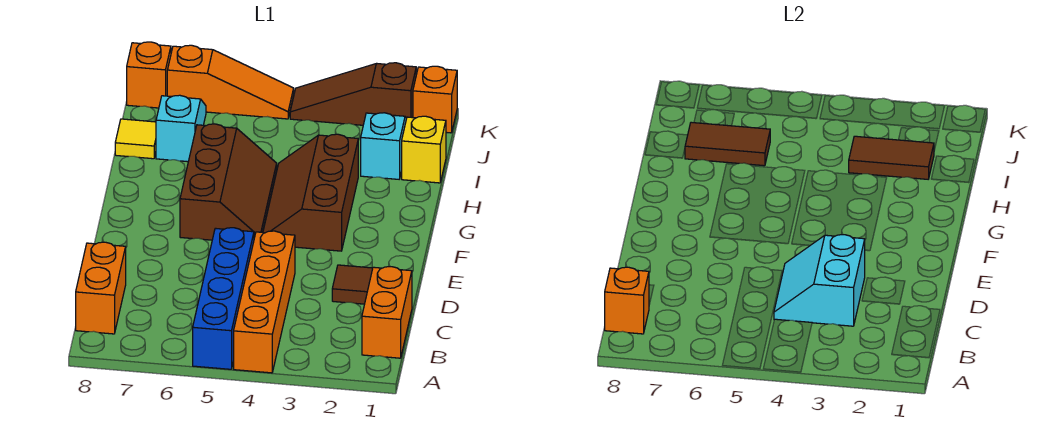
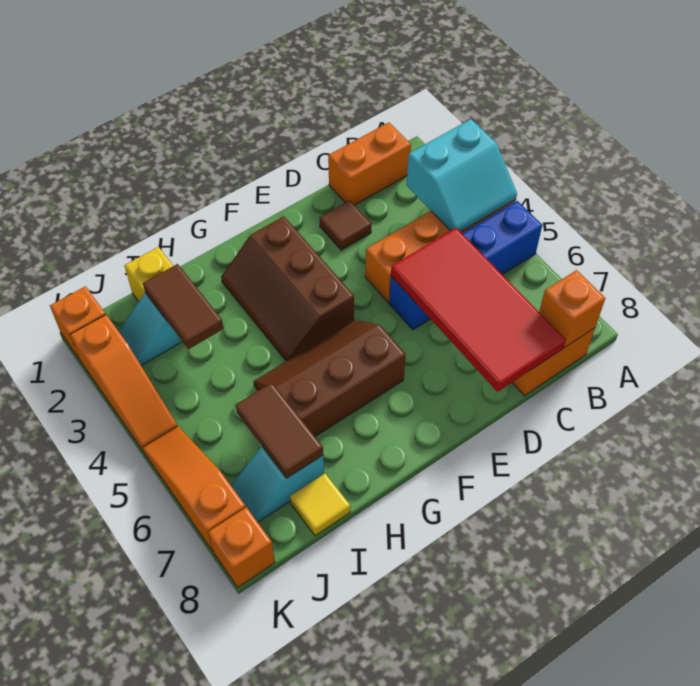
cyan 2x2 slope [774,235,865,326] -> cyan 2x2 slope moved to [407,119,517,232]
none -> red 2x4 tile [391,228,566,392]
brown 2x3 slope [263,134,358,251] -> brown 2x3 slope turned to [221,216,354,361]
brown 1x3 slope [290,63,416,125] -> orange 1x3 slope [70,315,178,451]

